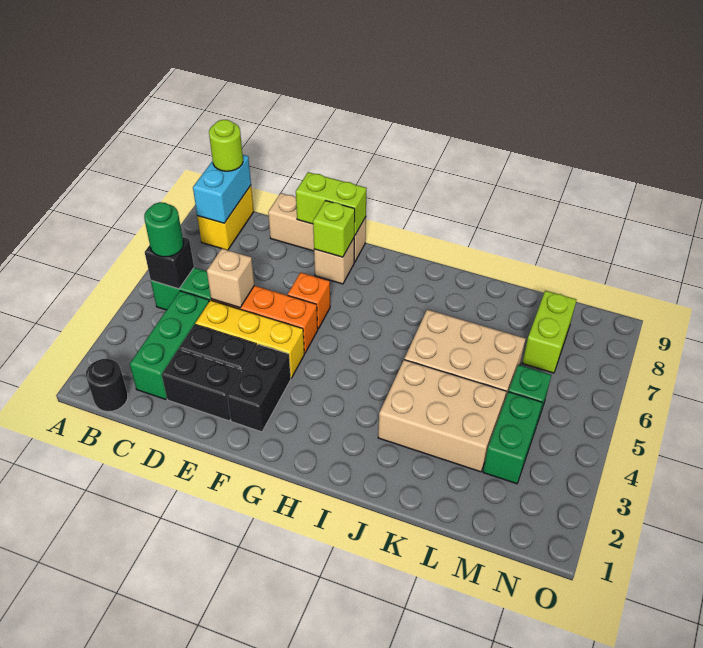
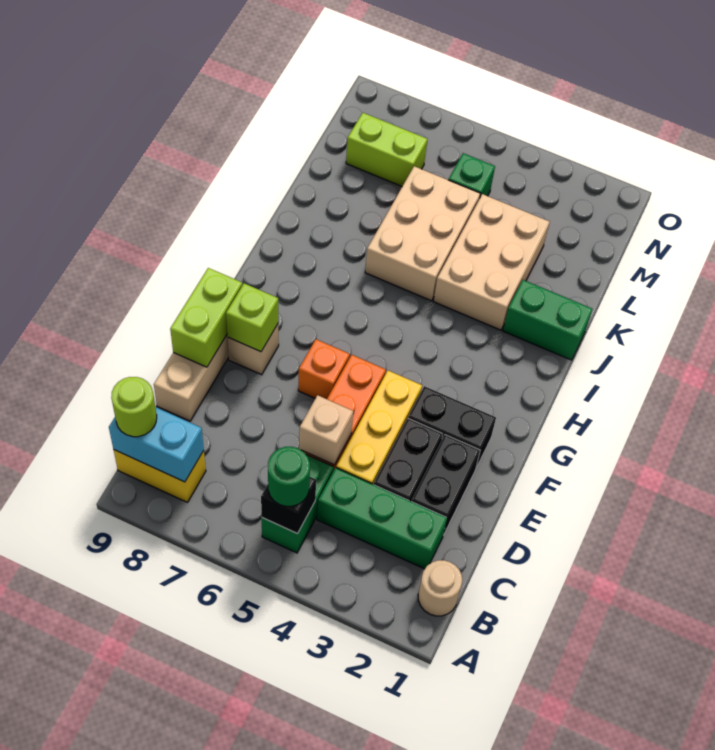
black 1x1 round brick [86,359,128,412] -> tan 1x1 round brick [418,560,462,616]
green 1x2 brick [483,392,542,484] -> green 1x2 brick moved to [503,280,592,360]

